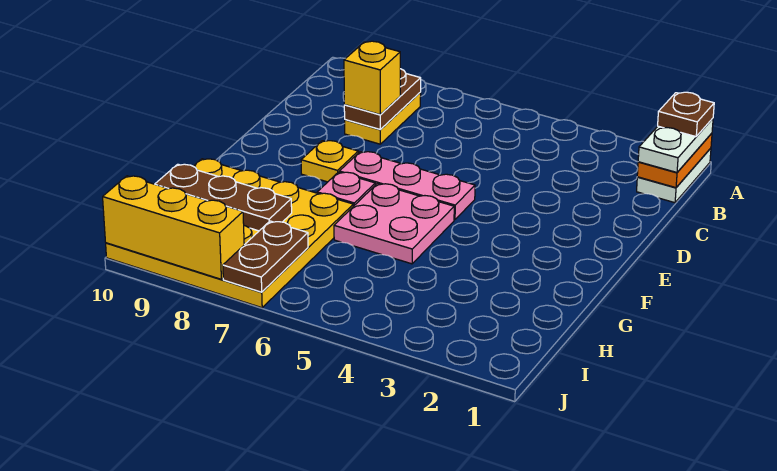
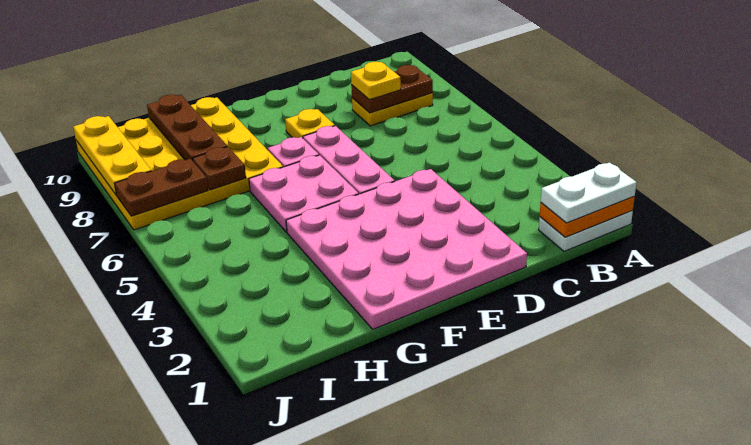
brown 1x1 plate [658,92,714,137] -> brown 1x1 plate moved to [193,147,246,190]
yellow 1x1 brick [344,41,400,114] -> yellow 1x1 plate [351,62,401,100]
none -> pink 4x4 plate [286,169,527,329]
yellow 1x3 brick [103,176,244,279] -> yellow 1x3 plate [73,116,151,195]

